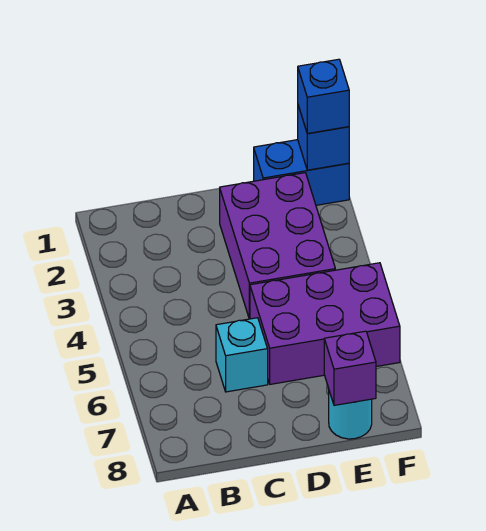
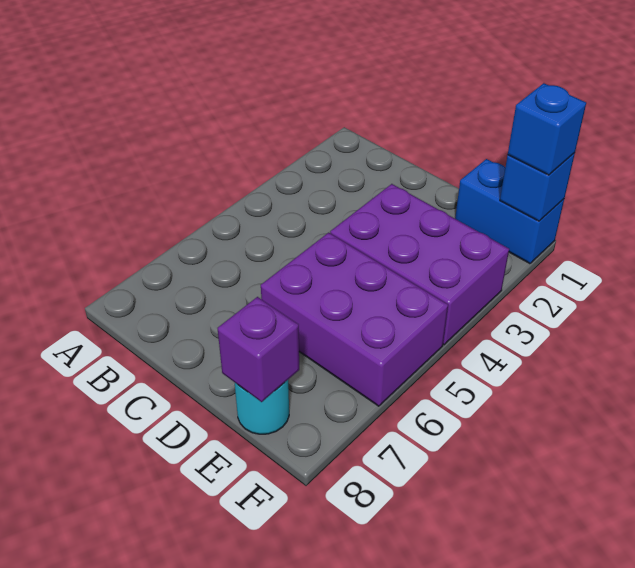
cyan 1x1 brick [216,318,268,392] -> none
purple 2x3 brick [220,173,335,319] -> purple 2x3 brick turned to [330,184,509,345]

